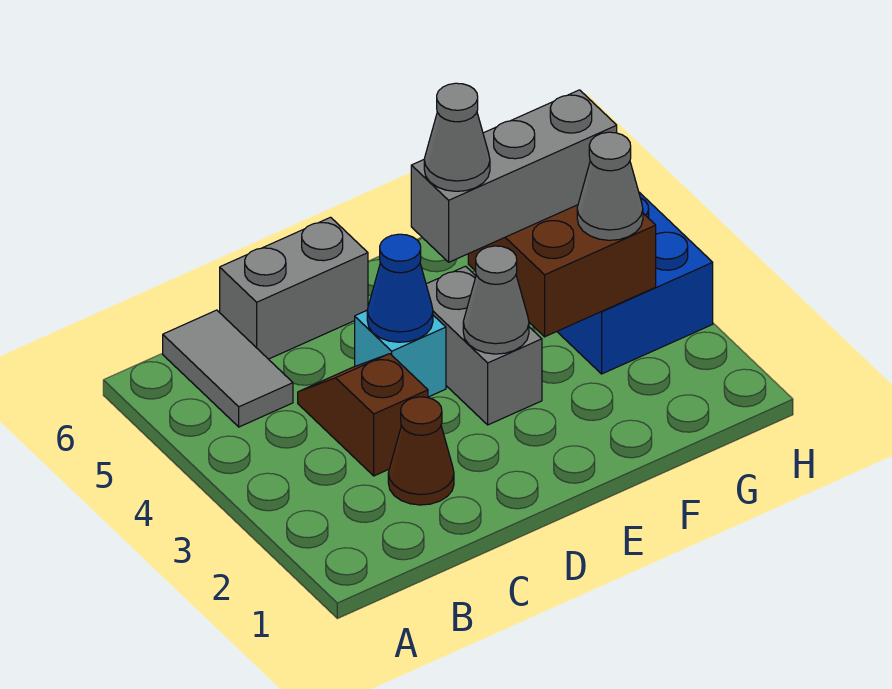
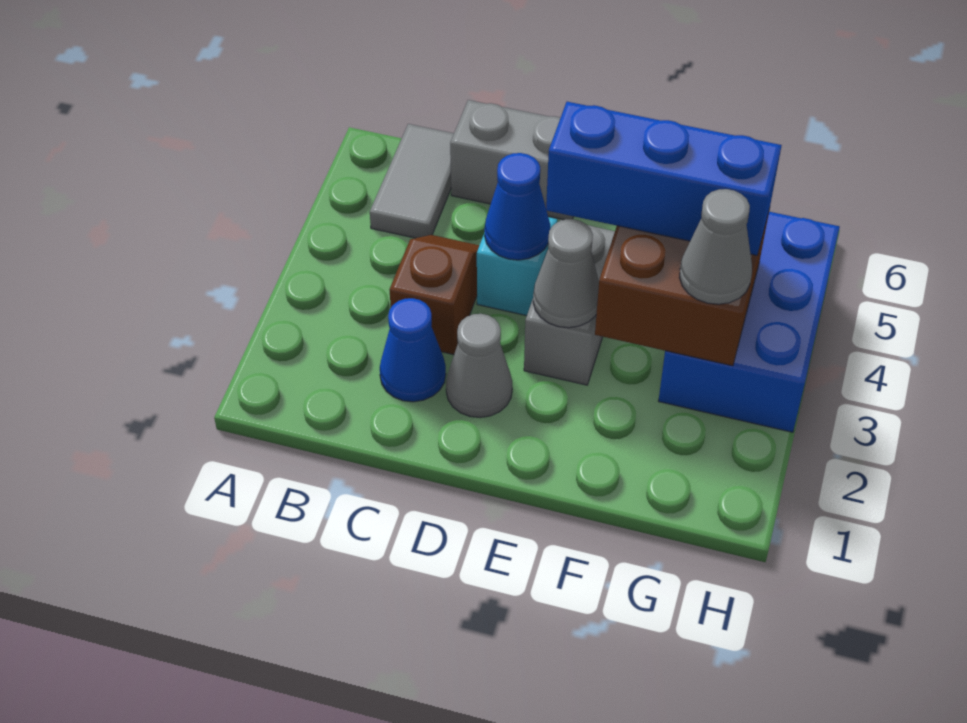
brown 1x1 cone [388,397,454,505] -> blue 1x1 cone [380,298,446,402]
grey 1x3 brick [411,90,617,262] -> blue 1x3 brick [546,102,782,255]
grey 1x1 cone [424,83,490,191] -> grey 1x1 cone moved to [446,314,512,418]

